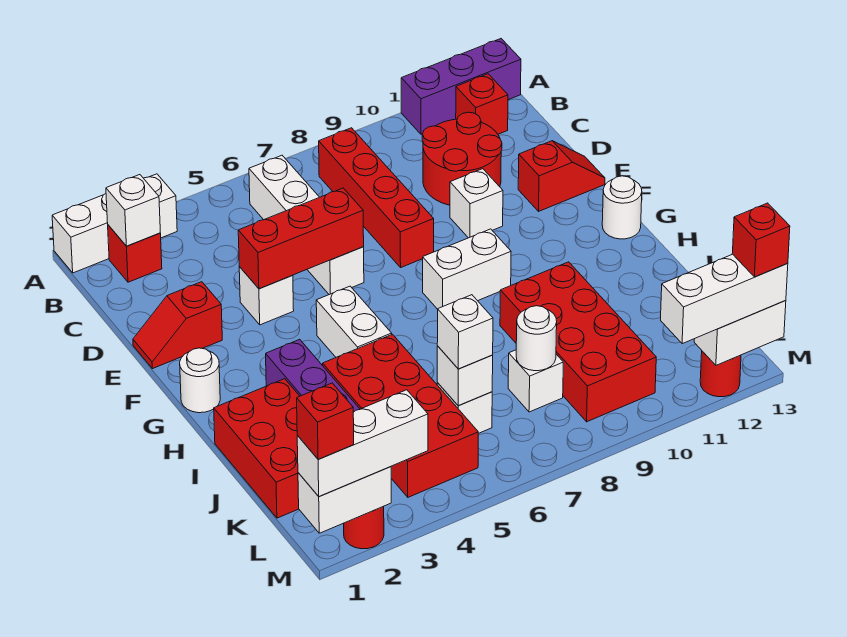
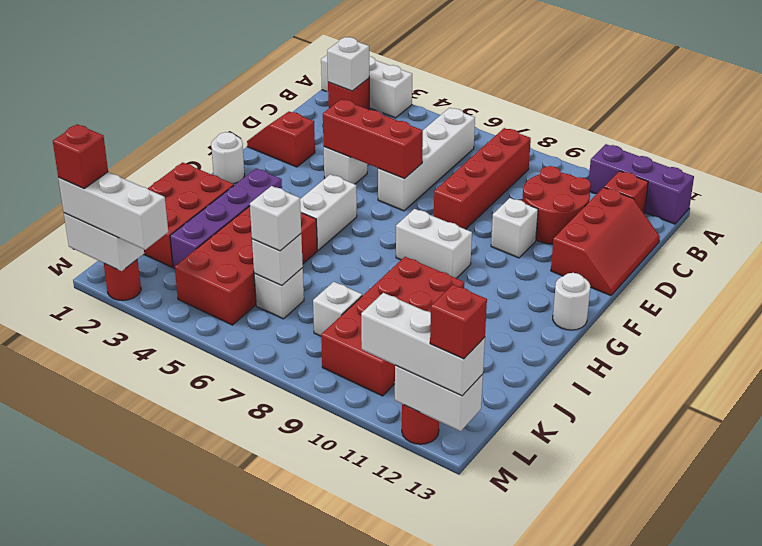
red 1x2 slope [518,141,605,211] -> red 2x3 slope [551,187,660,296]
white 1x1 round brick [516,306,557,371] -> none

